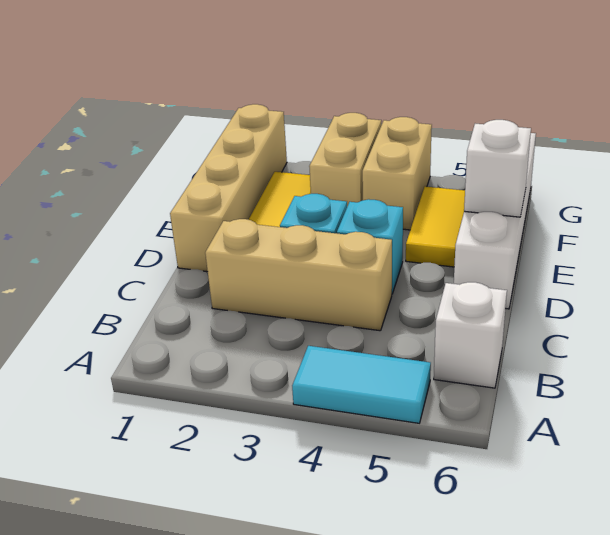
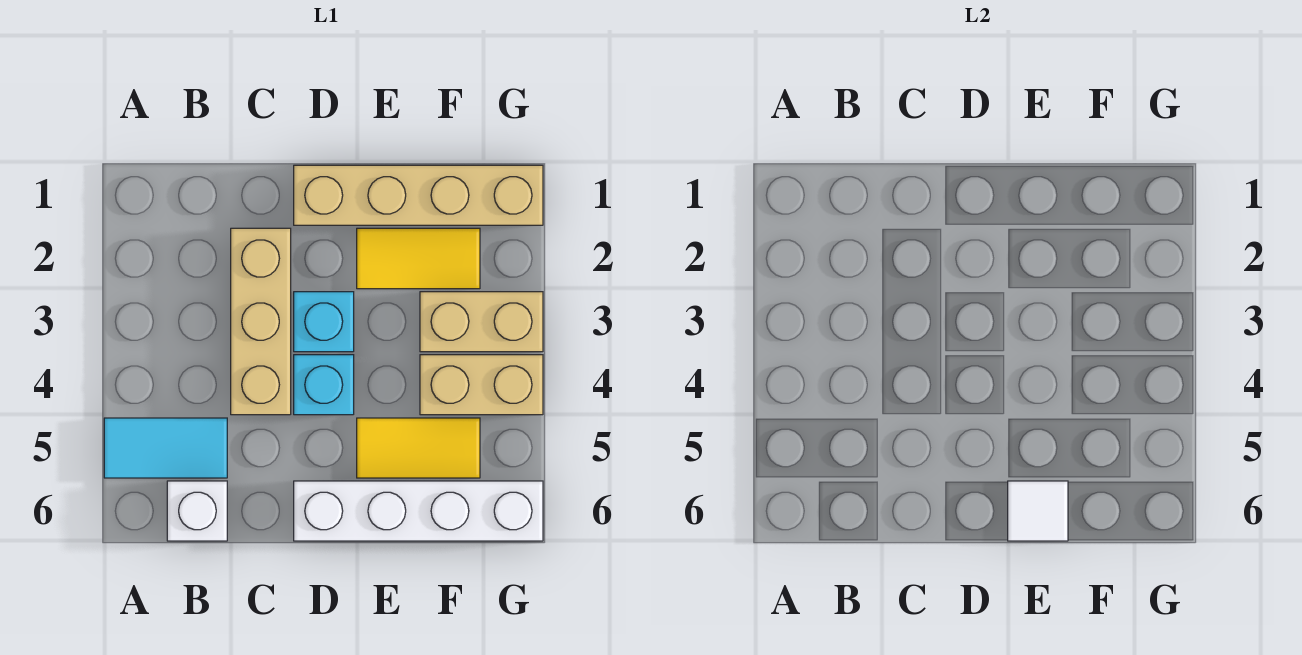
cyan 1x2 tile [292,346,431,423] -> cyan 1x2 tile turned to [104,418,227,478]
white 1x1 brick [464,120,531,217] -> white 1x1 tile [1008,481,1068,541]

